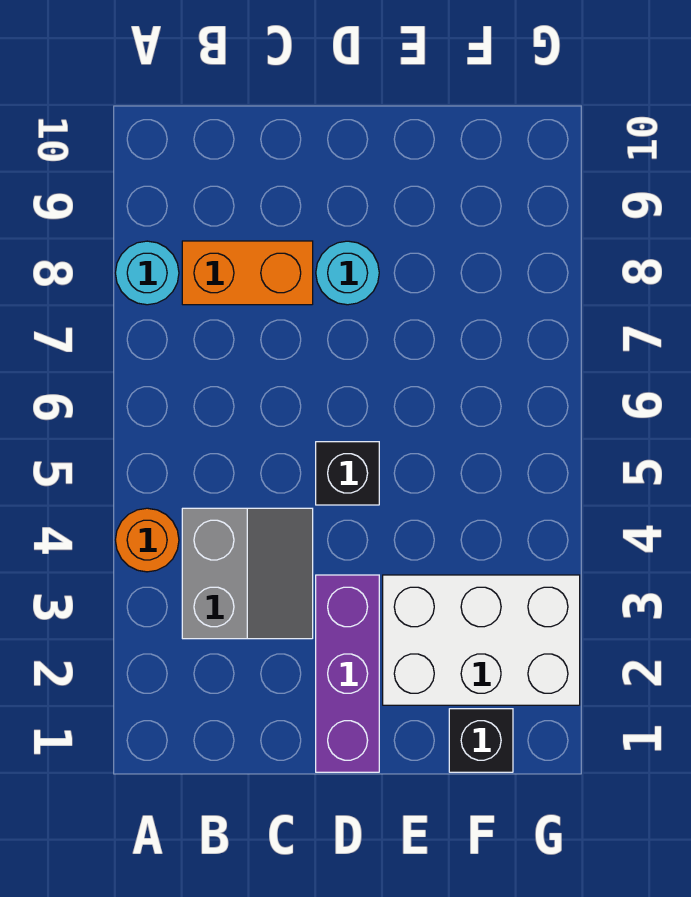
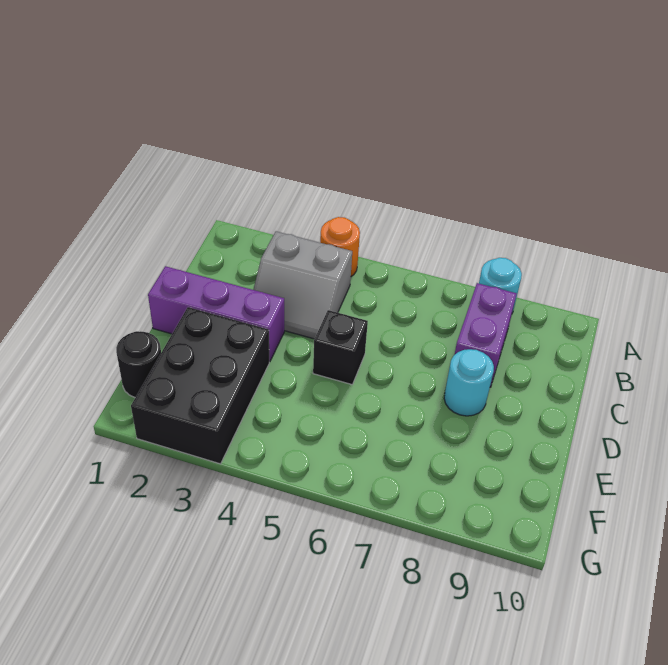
orange 1x2 brick [182,241,313,305] -> purple 1x2 brick [455,283,517,387]
white 2x3 brick [383,575,580,705] -> black 2x3 brick [131,307,269,464]
black 1x1 brick [449,709,513,772] -> black 1x1 round brick [116,331,161,397]

